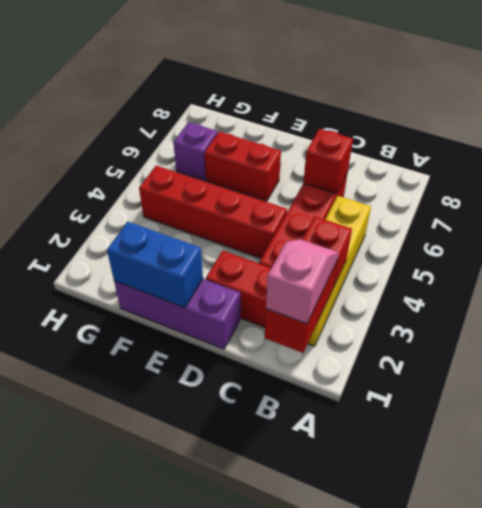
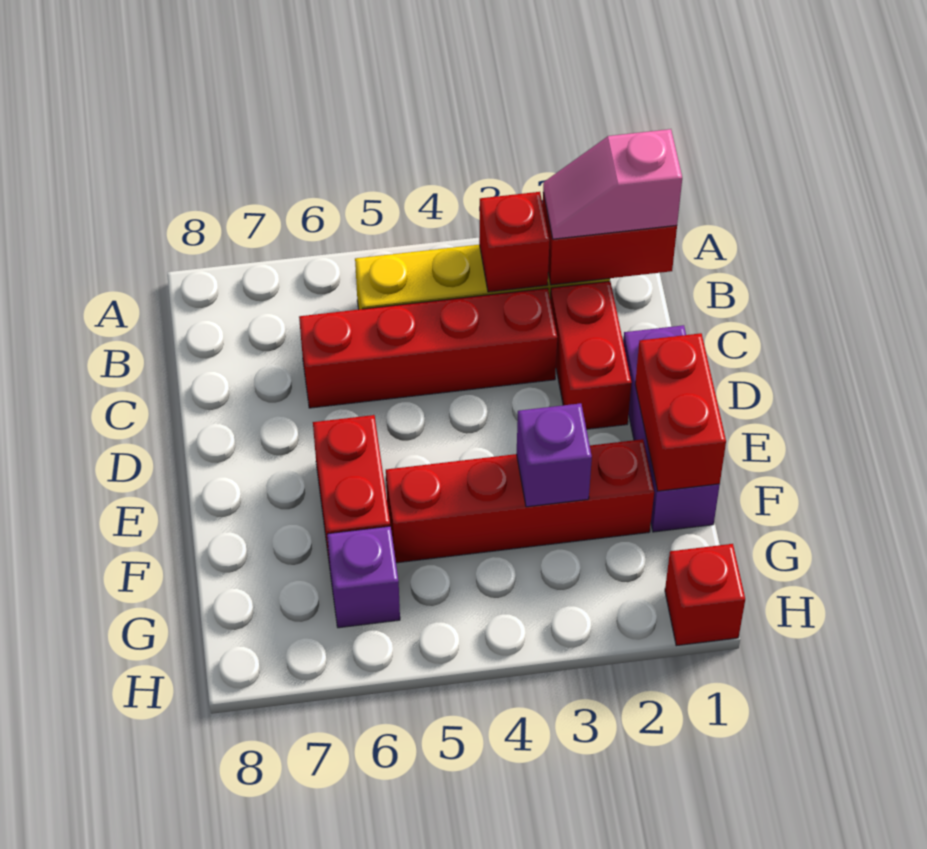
red 1x1 brick [303,129,353,193] -> red 1x1 brick moved to [665,544,745,646]
red 1x4 brick [139,166,287,258] -> red 1x4 brick turned to [386,439,654,563]
blue 1x2 brick [107,222,203,308] -> red 1x2 brick [635,333,726,491]
none -> purple 1x1 brick [517,403,592,507]

